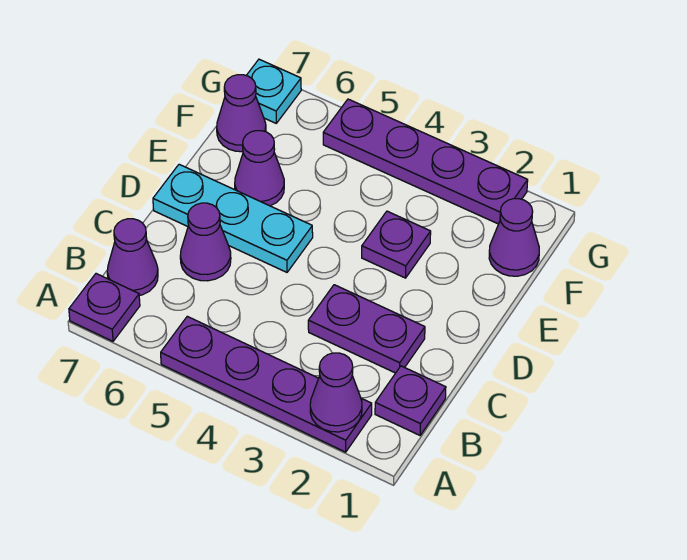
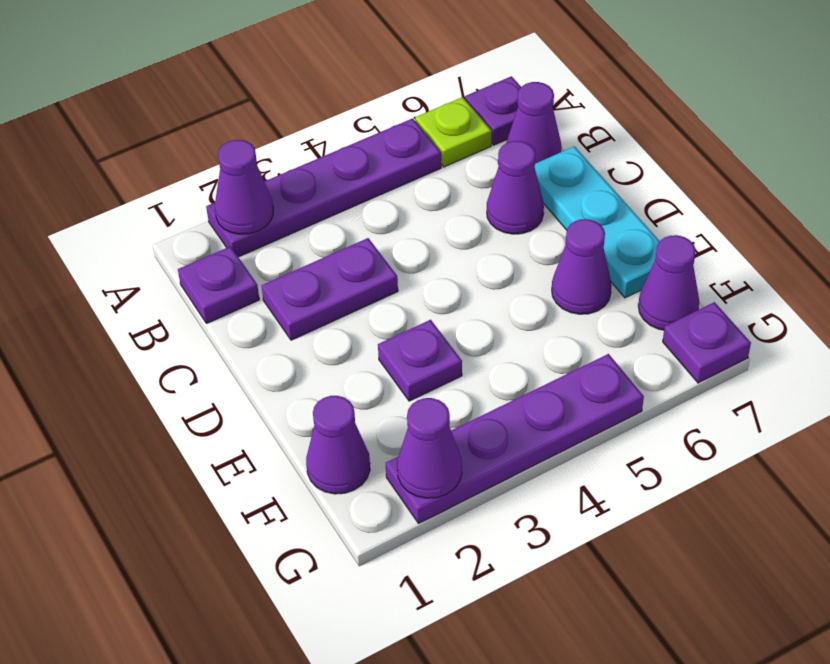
none -> lime 1x1 plate [415,97,492,167]
cyan 1x3 plate [153,164,313,272] -> cyan 1x3 plate turned to [534,146,660,298]
none -> purple 1x1 cone [397,398,462,498]
cyan 1x1 plate [246,59,301,123] -> purple 1x1 plate [663,302,751,383]

